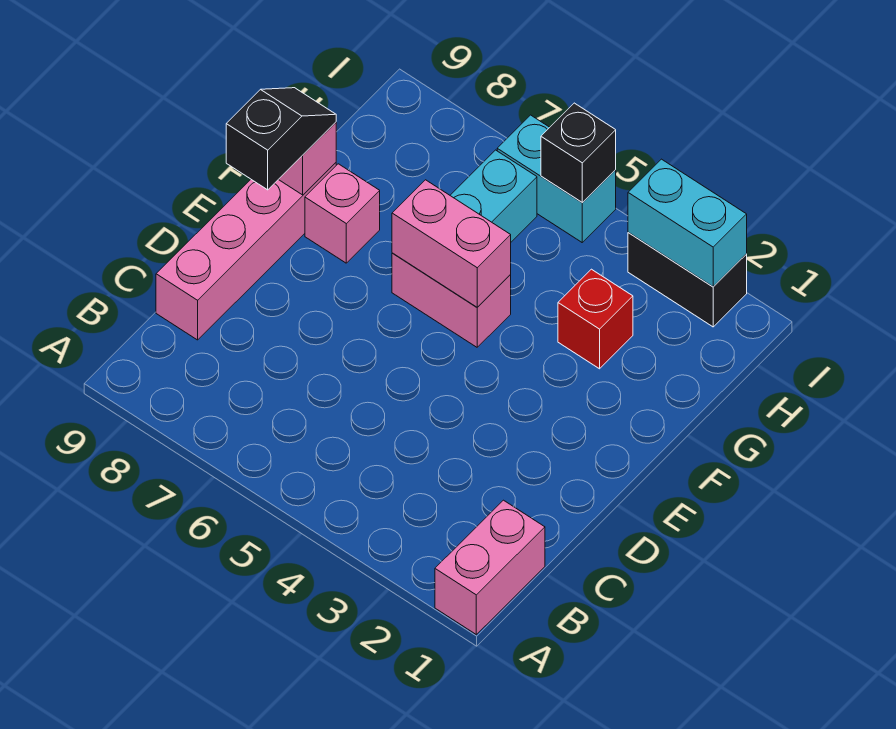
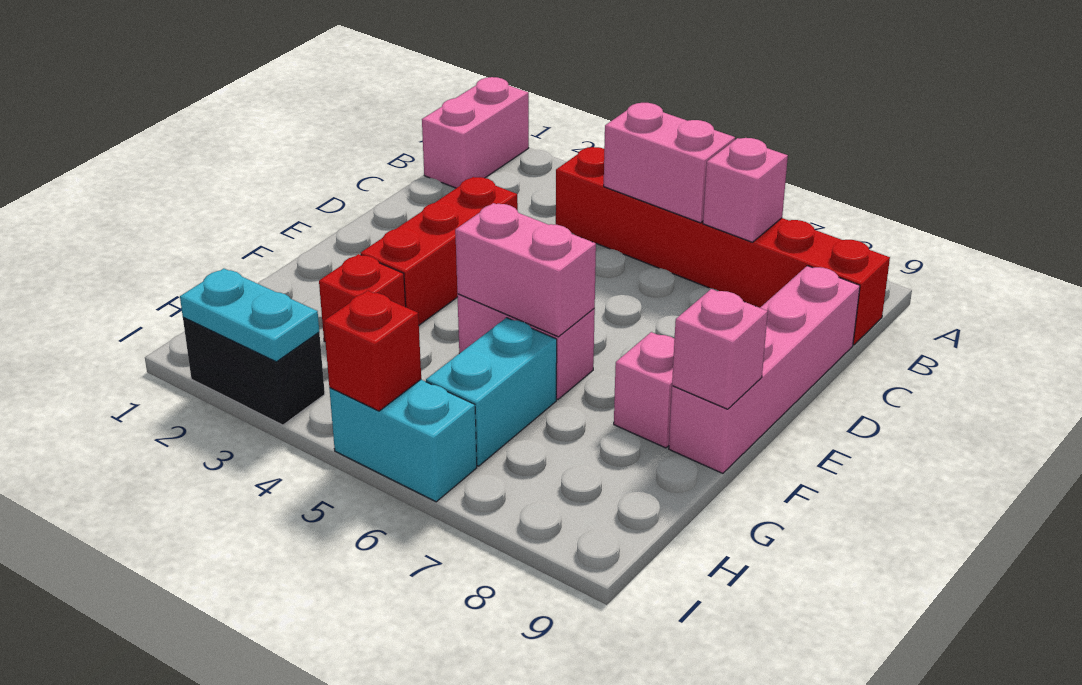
none -> red 1x6 brick [556,147,890,345]
none -> pink 1x2 brick [604,103,735,223]
none -> pink 1x1 brick [703,138,788,242]
none -> red 1x3 brick [360,177,518,325]
black 1x2 slope [226,88,336,190] -> none
cyan 1x2 brick [628,159,747,287] -> cyan 1x2 plate [180,269,319,362]
black 1x1 brick [541,103,616,203] -> red 1x1 brick [324,291,421,411]

